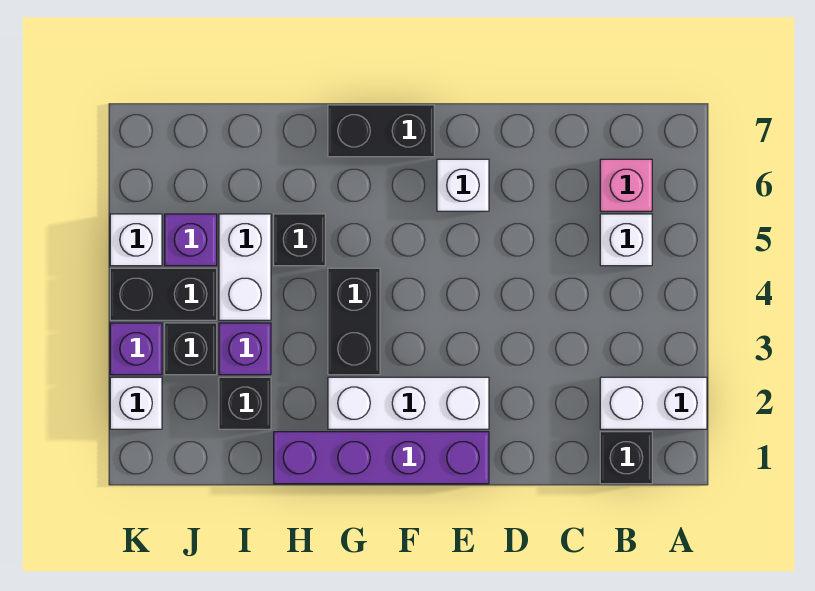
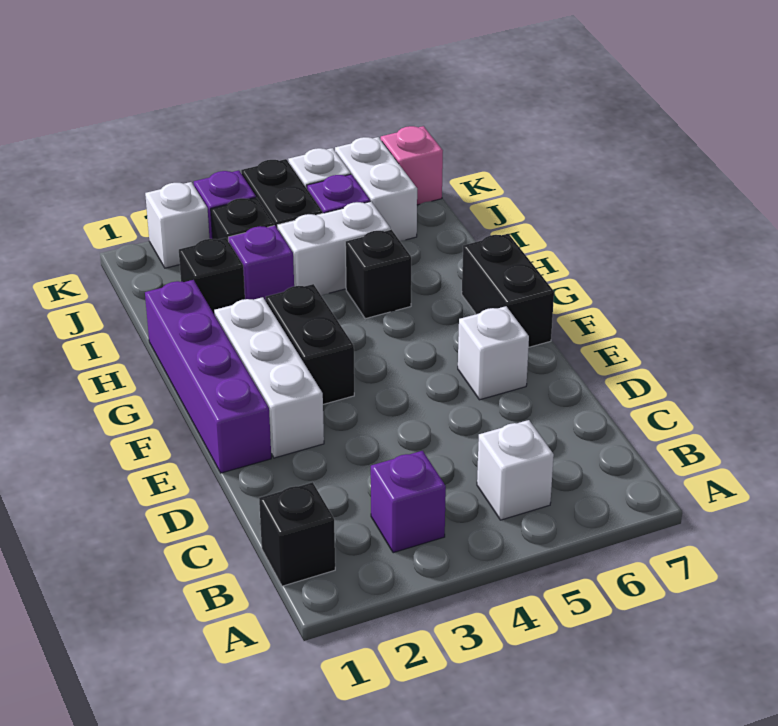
white 1x2 brick [600,377,707,429] -> white 1x2 brick moved to [335,137,417,241]
none -> purple 1x1 brick [371,451,446,553]
pink 1x1 brick [600,159,652,211] -> pink 1x1 brick moved to [381,126,443,205]
black 1x2 brick [328,268,380,375] -> black 1x2 brick turned to [266,284,354,404]

